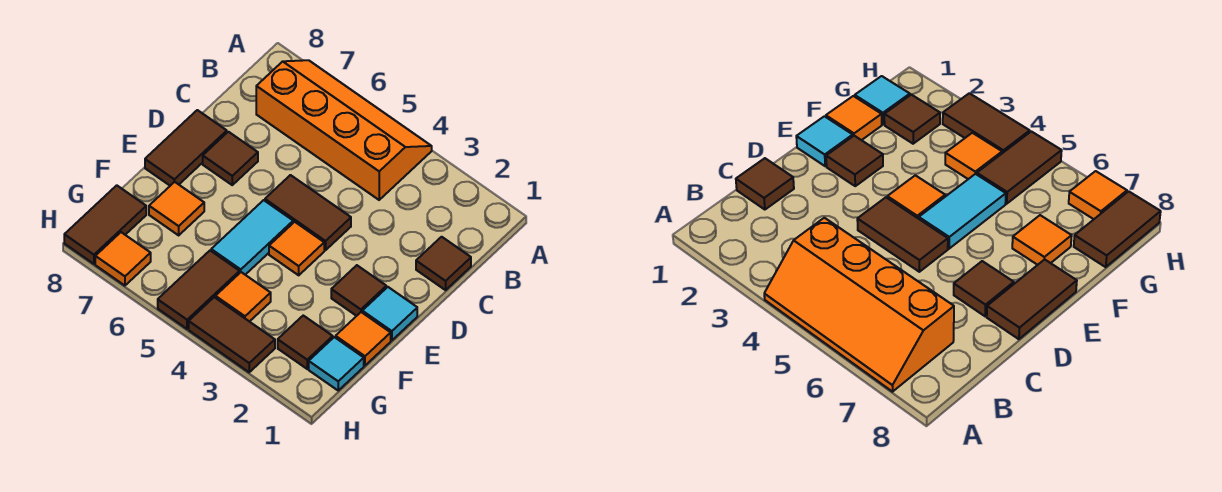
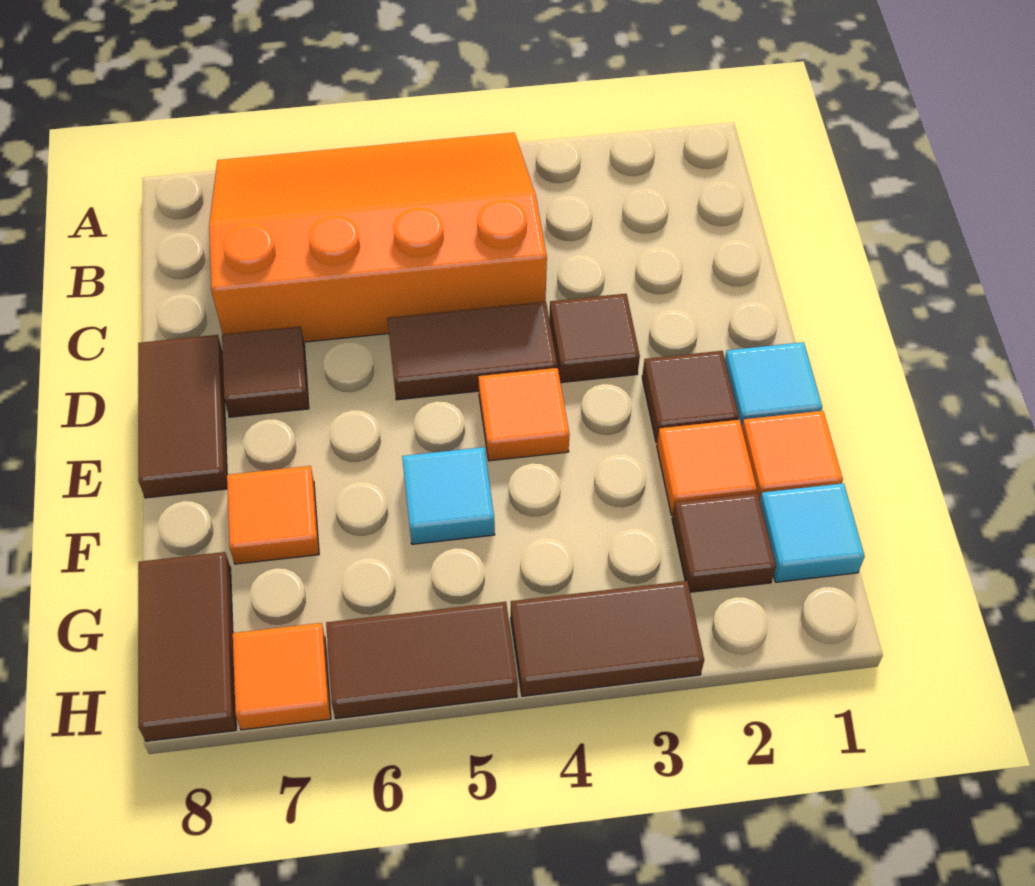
orange 2x4 slope [256,60,432,200] -> orange 3x4 slope [209,133,547,342]
brown 1x1 tile [416,237,471,290] -> brown 1x1 tile moved to [549,294,640,383]
cyan 1x2 tile [211,200,293,275] -> cyan 1x1 tile [402,447,495,544]
orange 1x1 tile [215,272,271,322] -> orange 1x1 tile moved to [657,420,757,515]
brown 1x2 tile [158,251,240,329] -> brown 1x2 tile turned to [326,602,518,719]

